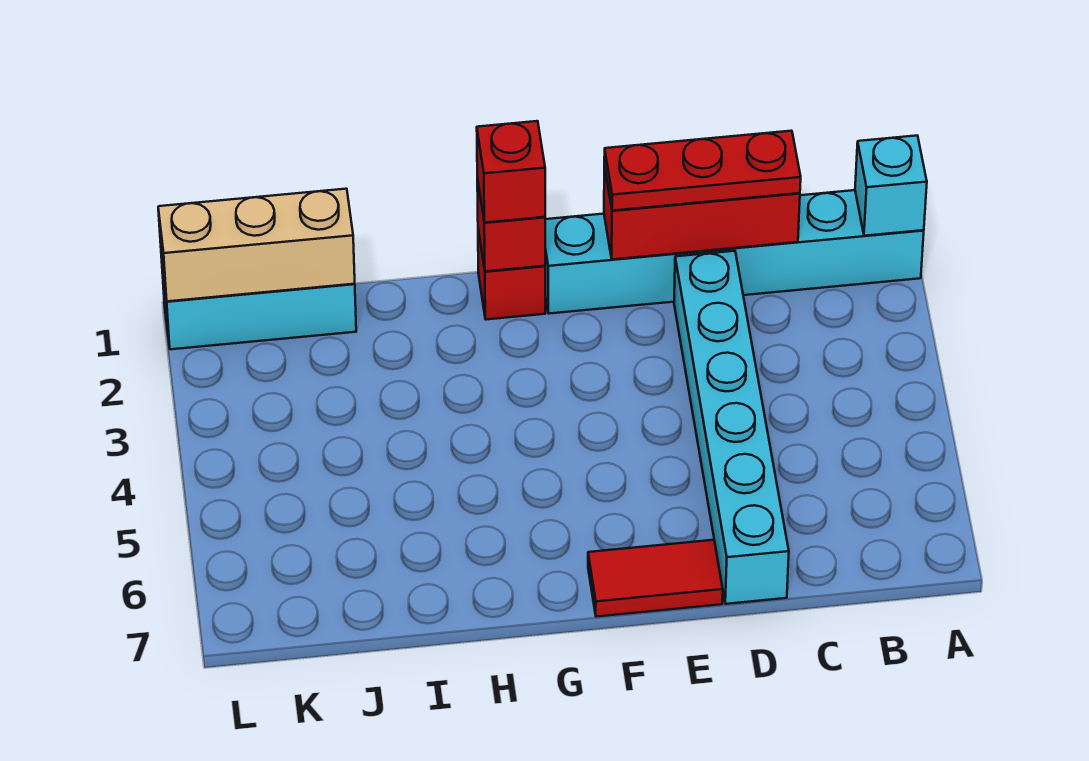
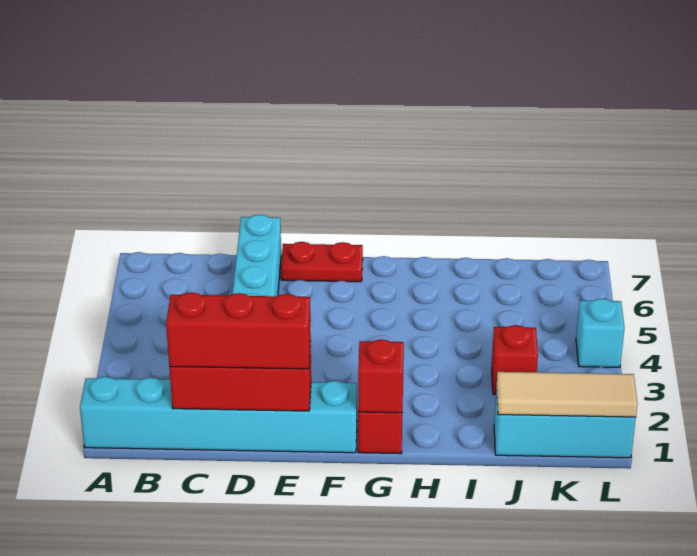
cyan 1x1 brick [855,136,927,236] -> cyan 1x1 brick moved to [576,299,624,367]
red 1x3 plate [604,131,801,211] -> red 1x3 brick [166,292,311,369]
red 1x2 tile [588,540,723,617] -> red 1x2 plate [281,242,363,282]
red 1x1 brick [477,121,545,223] -> red 1x1 brick moved to [492,325,538,394]
tan 1x3 brick [158,189,355,301] -> tan 1x3 tile [497,372,638,417]

